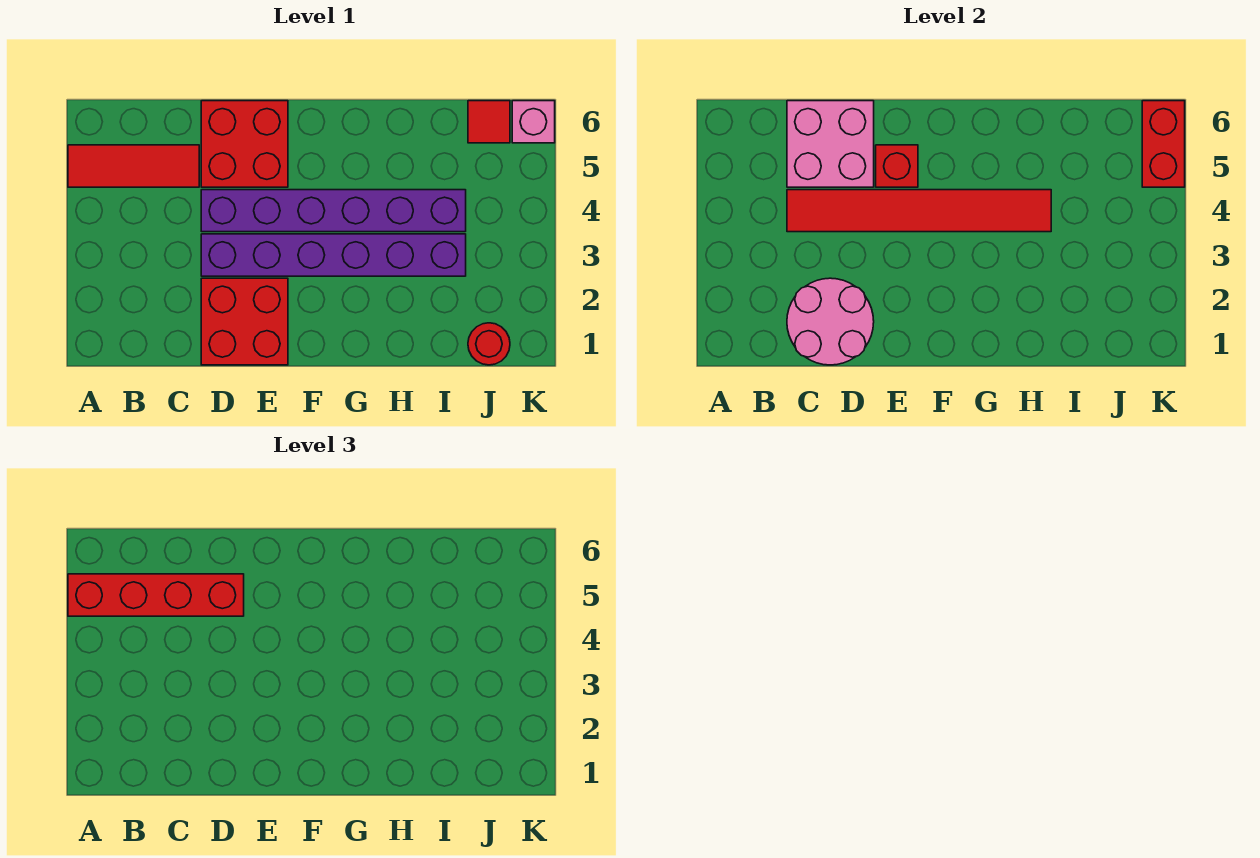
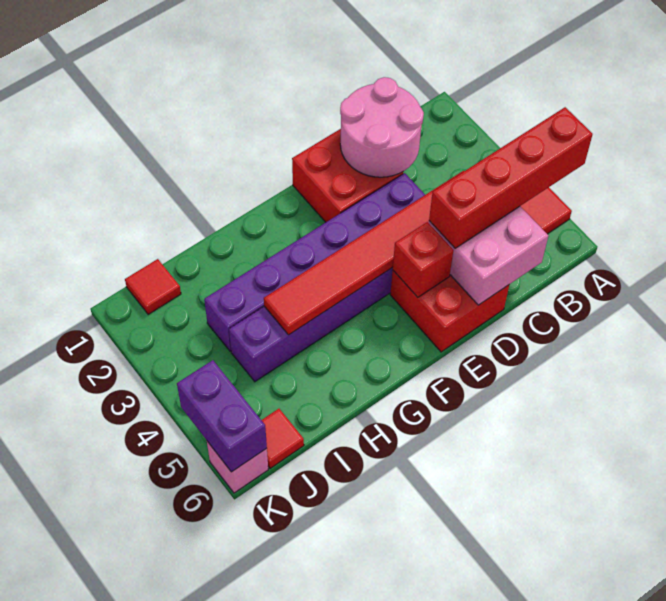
red 1x1 round brick [468,323,510,365] -> red 1x1 tile [125,259,181,315]
red 1x2 brick [1142,101,1185,187] -> purple 1x2 brick [177,360,267,472]

